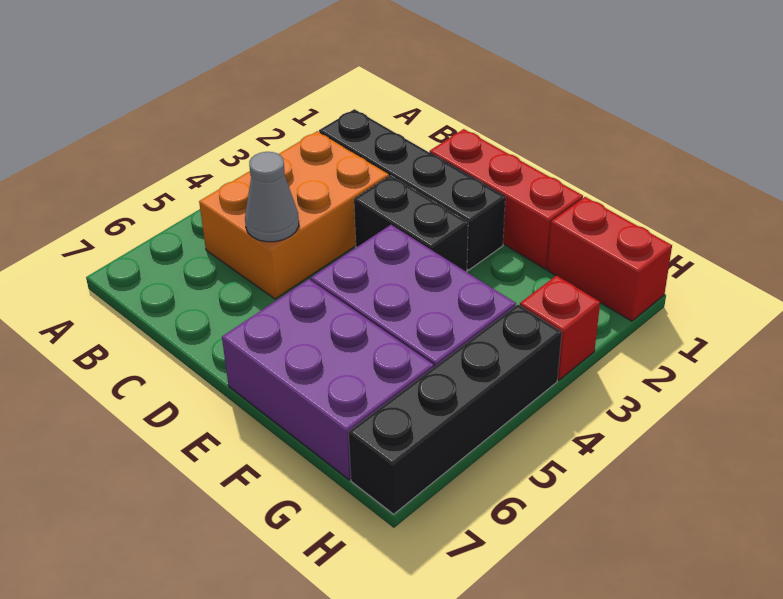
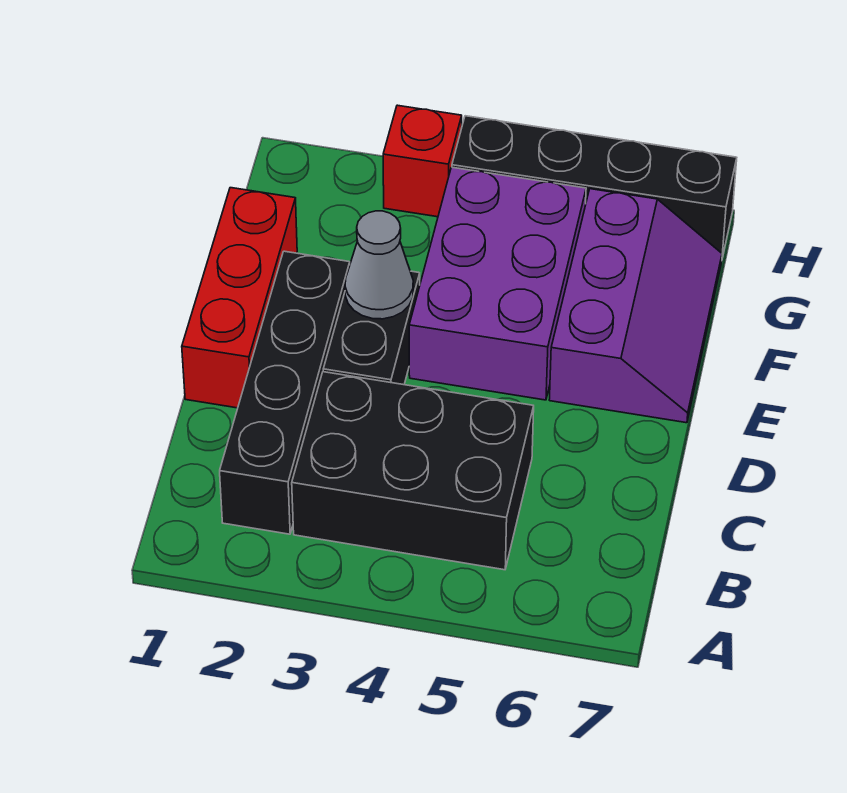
orange 2x3 brick [199,131,389,299] -> black 2x3 brick [292,372,534,570]
grey 1x1 cone [245,152,299,242] -> grey 1x1 cone moved to [345,211,413,319]
purple 2x3 brick [222,279,434,480] -> purple 2x3 slope [549,189,722,423]
red 1x2 brick [547,197,672,321] -> none

